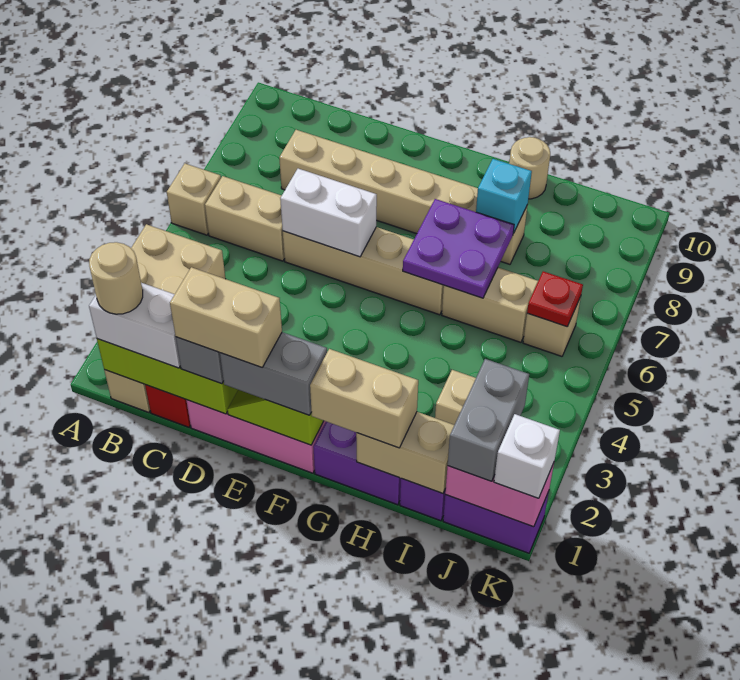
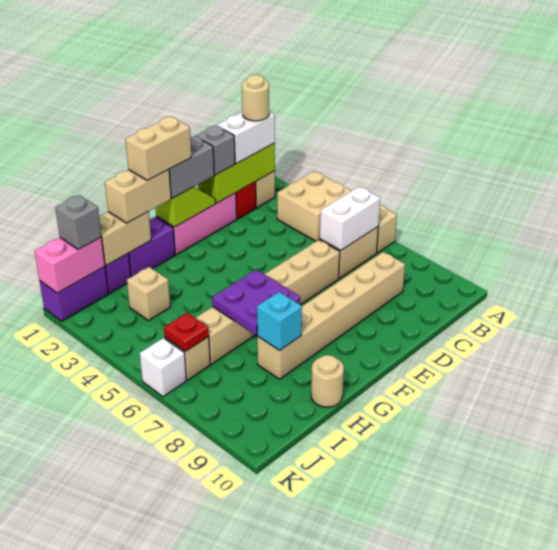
tan 1x2 brick [170,267,282,367] -> tan 1x2 brick moved to [126,117,191,180]
white 1x2 brick [280,169,377,257] -> white 1x2 brick moved to [320,187,380,250]
grey 1x2 brick [448,359,529,481] -> grey 1x1 brick [55,195,102,250]
white 1x1 brick [494,414,560,498] -> white 1x1 brick moved to [140,338,186,397]

